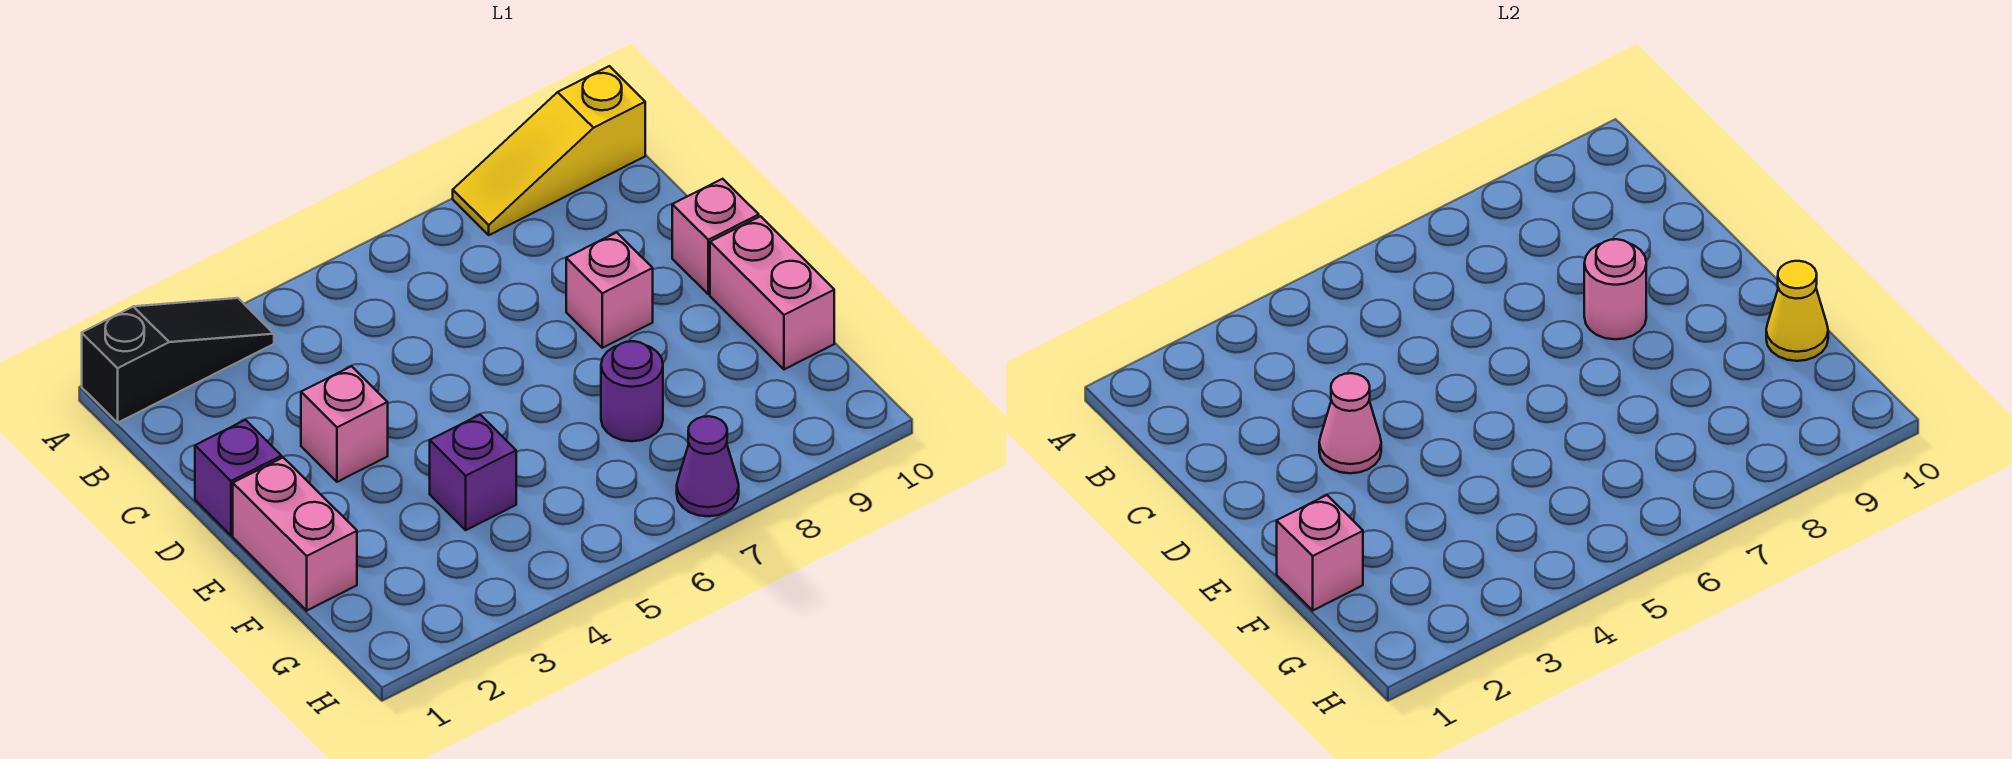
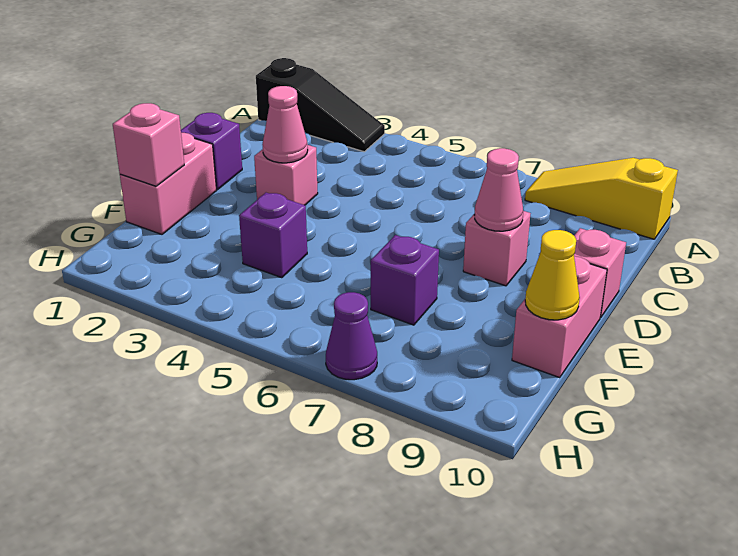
pink 1x1 round brick [1584,239,1646,339] -> pink 1x1 cone [474,148,523,231]
purple 1x1 round brick [601,341,663,441] -> purple 1x1 brick [371,235,439,325]

